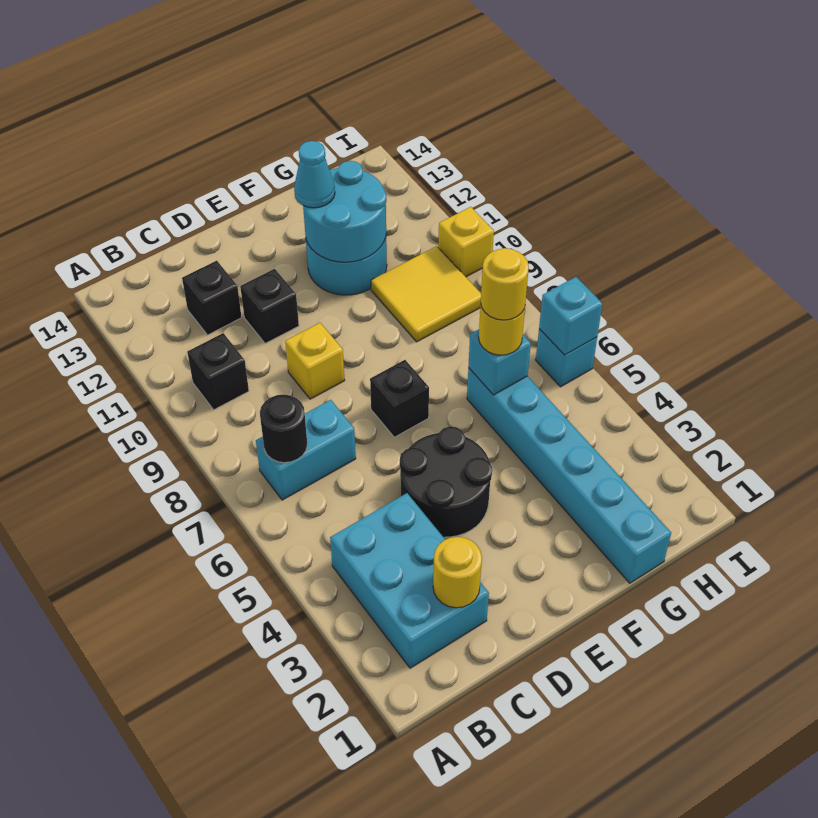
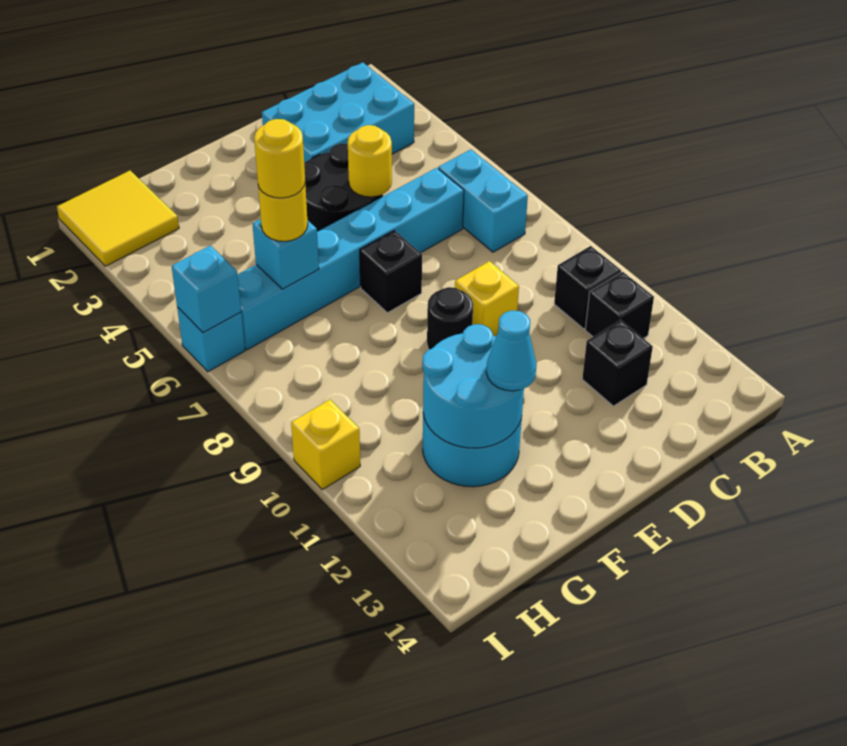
cyan 2x3 brick [330,493,489,668] -> cyan 2x3 brick turned to [262,62,414,162]
cyan 1x2 brick [256,400,356,500] -> cyan 1x2 brick turned to [438,150,528,252]
black 1x1 round brick [260,395,307,463] -> black 1x1 round brick moved to [427,287,473,350]
yellow 1x1 round brick [433,537,482,608] -> yellow 1x1 round brick moved to [348,125,392,197]
black 1x1 brick [240,269,299,343] -> black 1x1 brick moved to [585,272,654,338]
cyan 1x6 brick [467,368,671,583] -> cyan 1x6 brick turned to [238,168,464,350]
yellow 2x2 tile [371,246,481,342] -> yellow 2x2 tile moved to [57,171,179,266]

